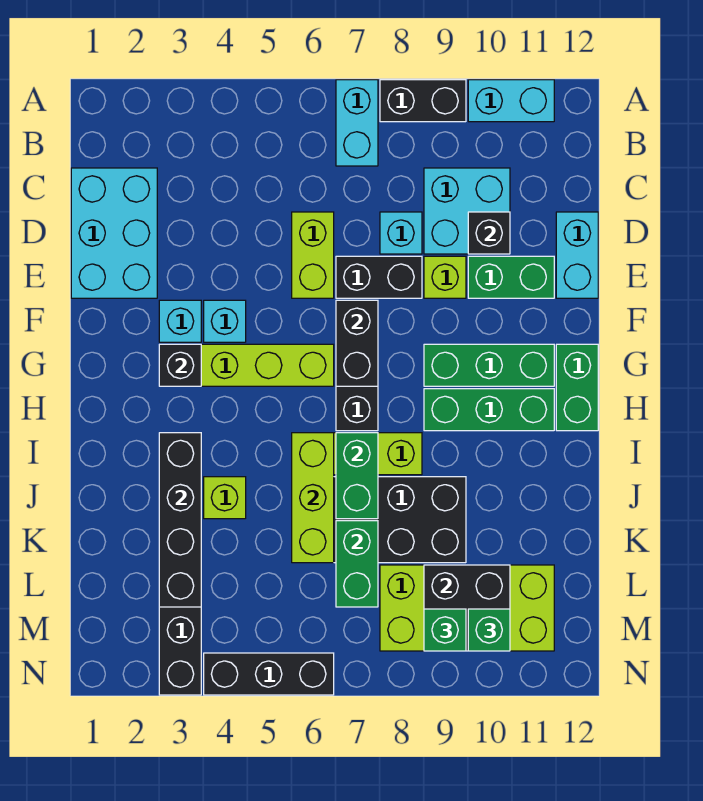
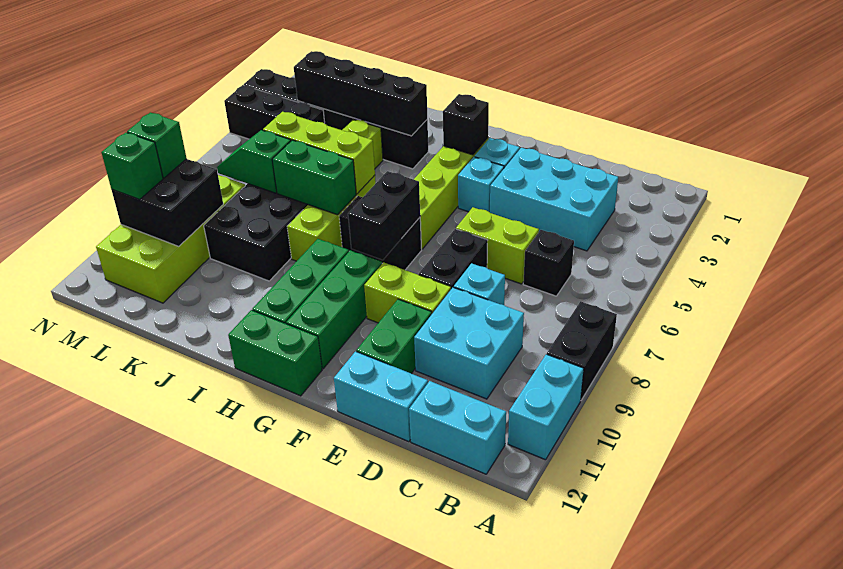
cyan 1x2 brick [336,80,378,166] -> cyan 1x2 brick moved to [409,381,506,474]
cyan 2x3 brick [71,168,157,298] -> cyan 2x3 brick moved to [490,148,618,251]
black 1x1 brick [468,212,510,254] -> black 1x1 brick moved to [523,230,574,296]
lime 1x1 brick [424,256,466,298] -> lime 1x2 brick [364,262,451,323]
black 1x2 brick [336,300,378,386] -> black 1x2 brick turned to [348,171,420,260]
green 1x2 brick [336,521,378,607] -> green 1x2 slope [217,130,291,193]
black 1x3 brick [204,653,334,695] -> black 1x3 brick turned to [224,85,325,139]

